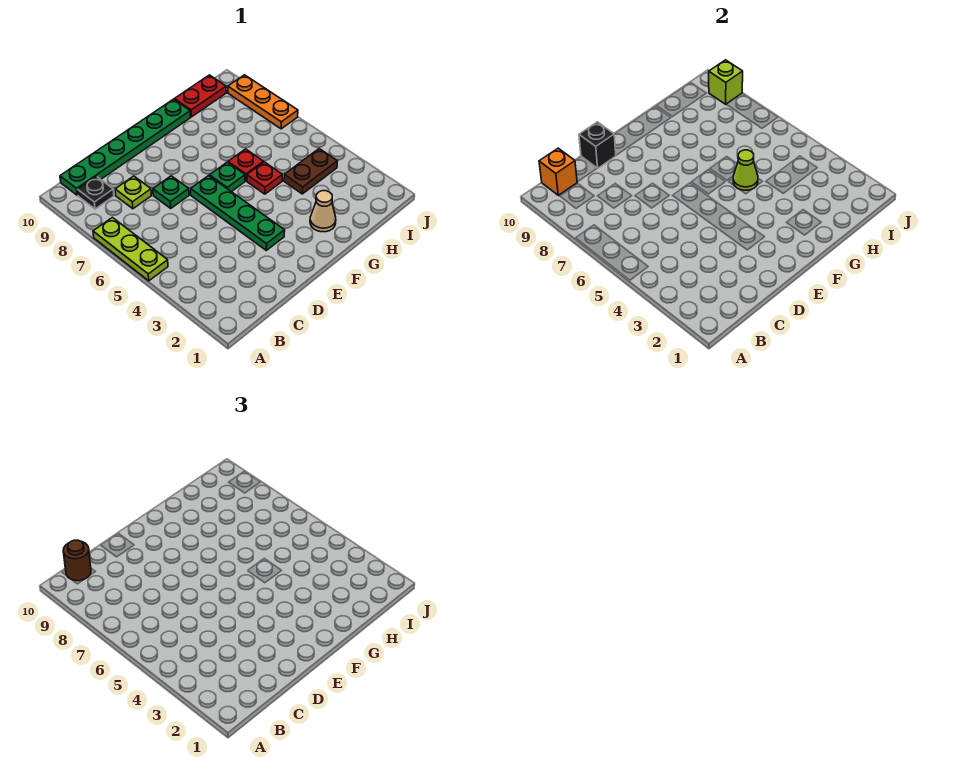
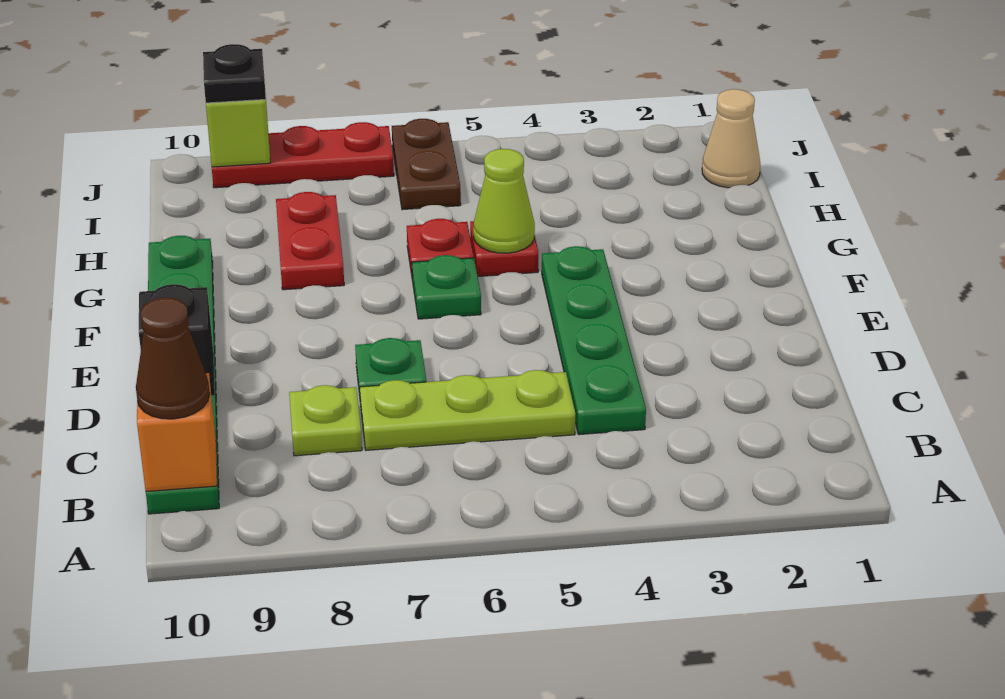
lime 1x3 plate [93,217,168,281] -> lime 1x3 plate moved to [360,370,575,450]
black 1x1 plate [77,176,114,209] -> black 1x1 plate moved to [203,44,266,103]
brown 1x1 round brick [63,540,91,581] -> brown 1x1 cone [136,298,210,419]
green 1x4 plate [191,176,285,250] -> green 1x4 plate turned to [542,246,646,435]
tan 1x1 cone [310,191,336,232] -> tan 1x1 cone moved to [702,89,760,188]
brown 1x2 plate [284,149,337,194] -> brown 1x2 plate moved to [392,119,461,210]
red 1x2 plate [174,75,226,117] -> red 1x2 plate moved to [276,192,344,290]
orange 1x3 plate [228,75,298,129] -> red 1x3 plate [212,122,394,188]

